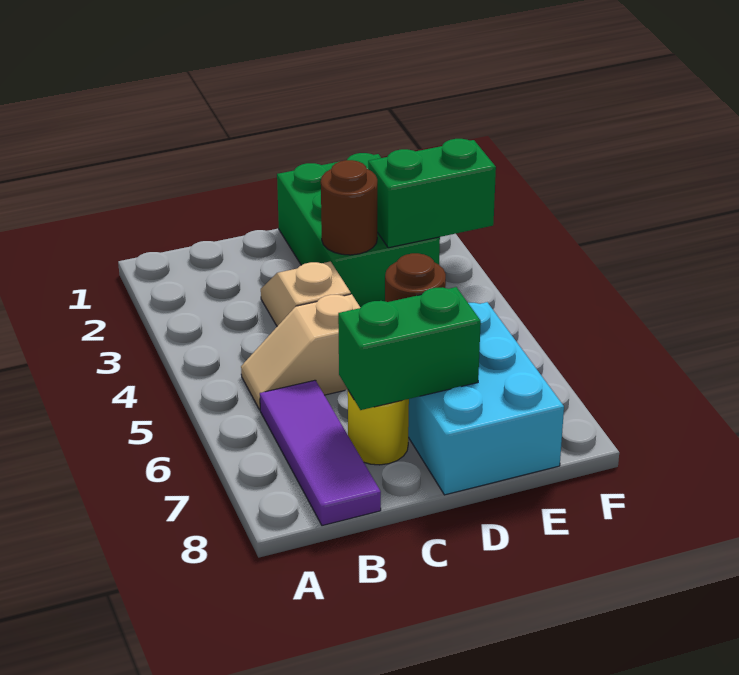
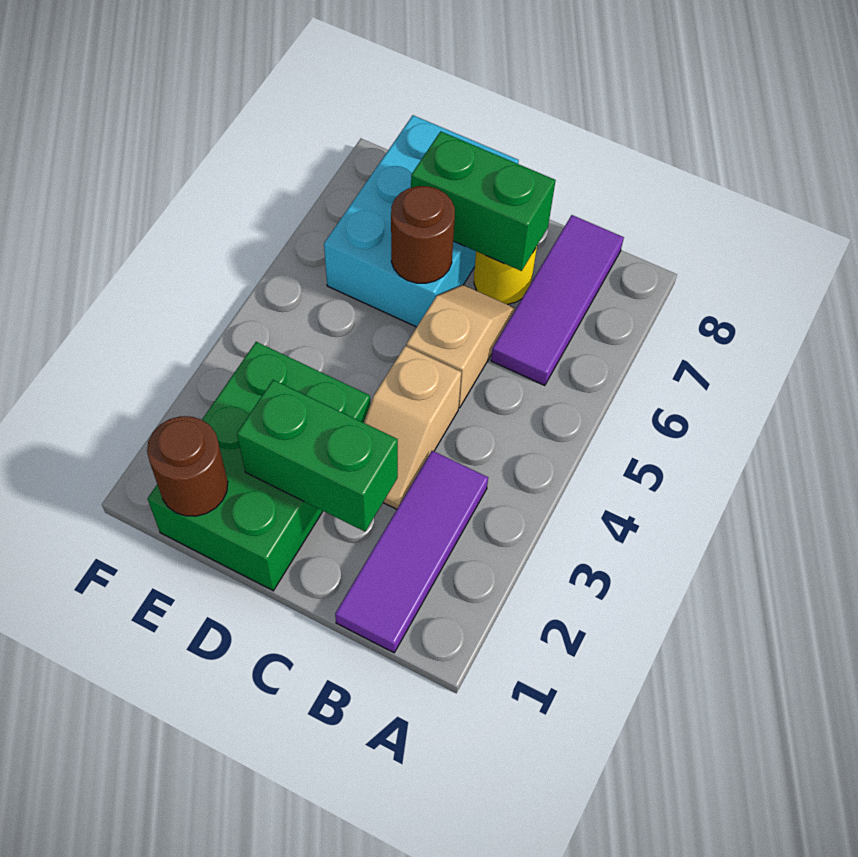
none -> purple 1x3 tile [335,451,488,653]
tan 1x2 slope [241,294,360,410] -> tan 1x2 slope turned to [407,285,515,408]
brown 1x1 round brick [321,160,377,255] -> brown 1x1 round brick moved to [147,416,228,516]
green 1x2 brick [368,139,496,248] -> green 1x2 brick moved to [237,380,398,531]

